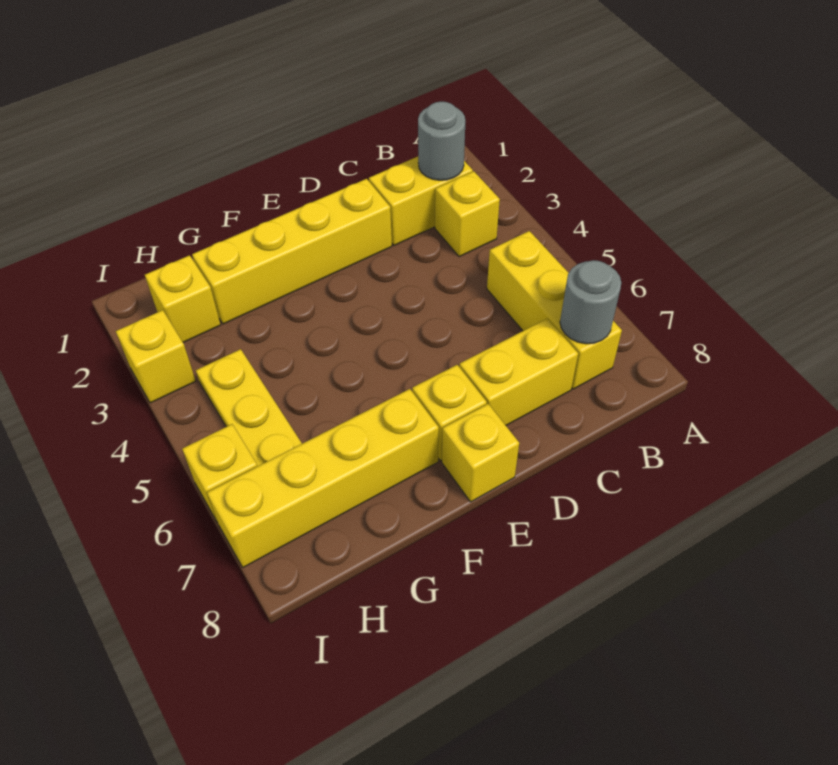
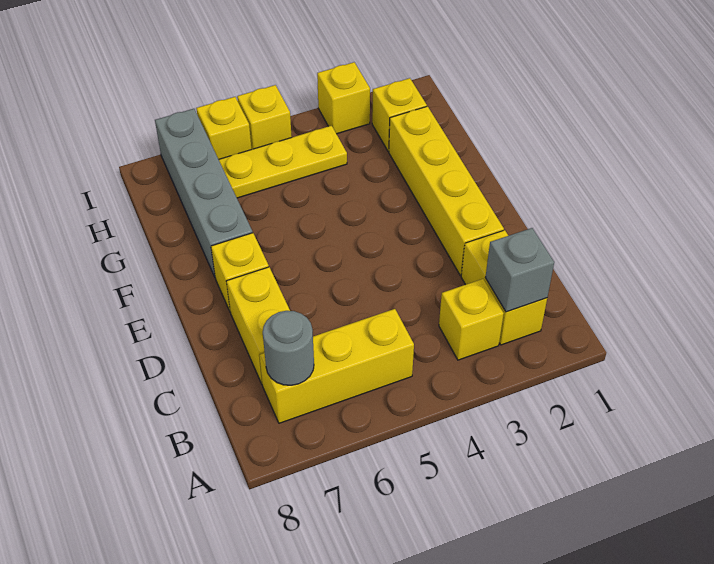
grey 1x1 round brick [418,101,465,180] -> grey 1x1 brick [485,228,554,312]
yellow 1x1 brick [442,404,519,502] -> yellow 1x1 brick moved to [237,85,292,149]
yellow 1x4 brick [207,389,439,567] -> grey 1x4 brick [155,109,253,277]

